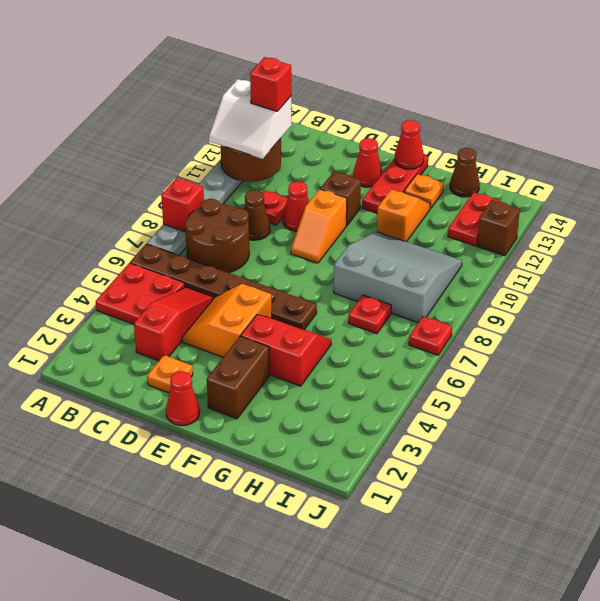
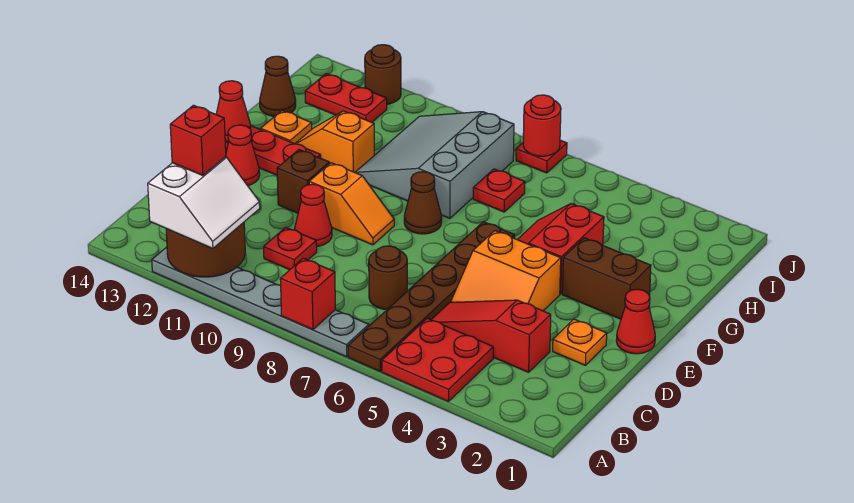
brown 2x2 round brick [185,199,249,273] -> brown 1x1 round brick [369,246,407,309]
brown 1x1 cone [244,190,270,240] -> brown 1x1 cone moved to [404,172,442,234]
none -> red 1x1 round brick [523,95,561,156]
brown 1x1 brick [477,200,520,256] -> brown 1x1 round brick [365,45,401,104]

